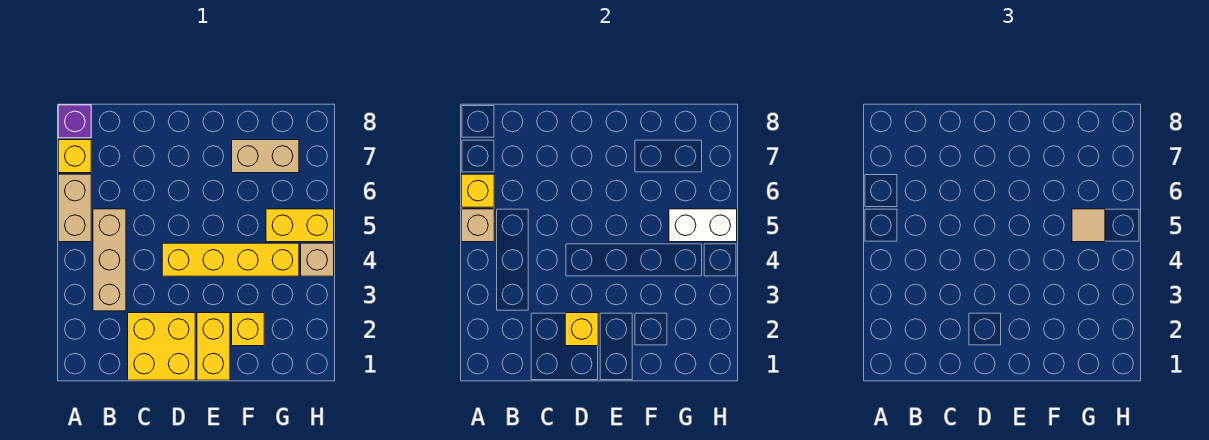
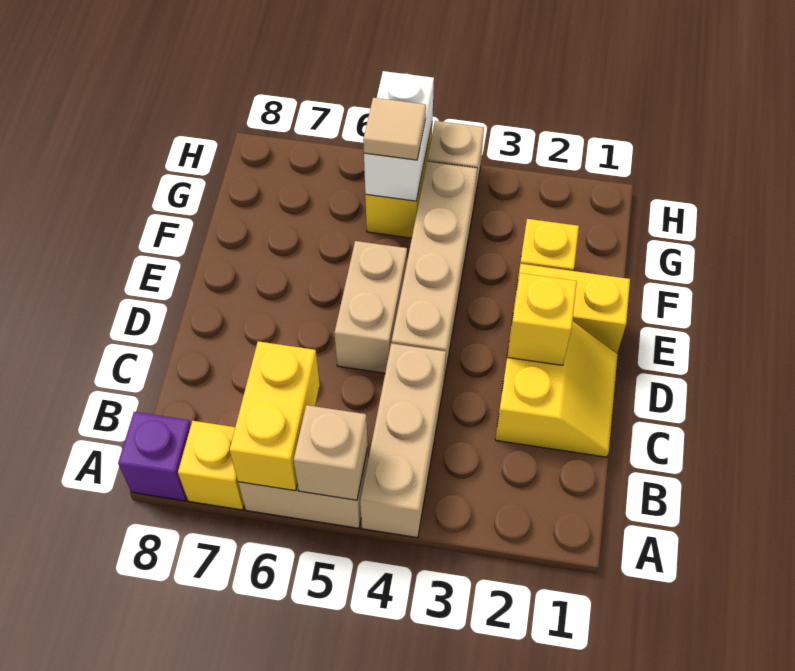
yellow 1x1 brick [461,174,494,207] -> yellow 1x2 brick [230,341,320,491]
tan 1x3 brick [93,209,126,311] -> tan 1x3 brick turned to [360,343,446,538]
yellow 2x2 brick [128,313,195,380] -> yellow 2x2 slope [495,321,618,457]
yellow 1x4 brick [162,243,299,276] -> tan 1x4 brick [392,162,477,380]
tan 1x2 brick [232,140,299,173] -> tan 1x2 brick moved to [334,241,407,373]

